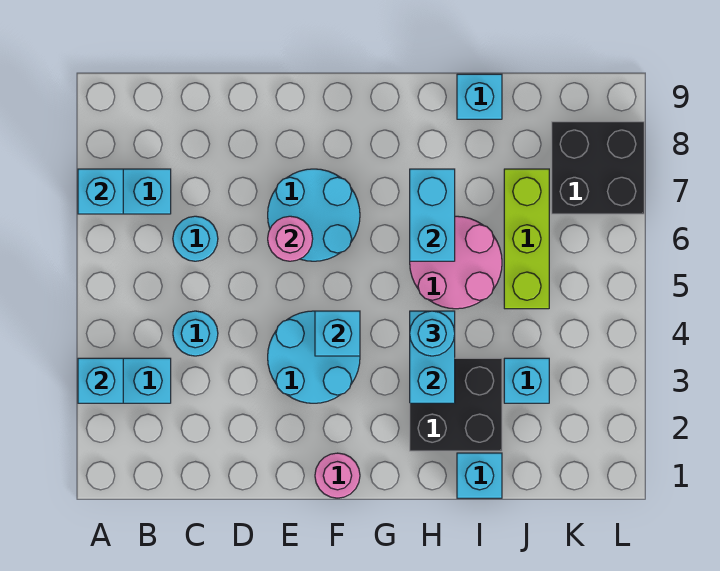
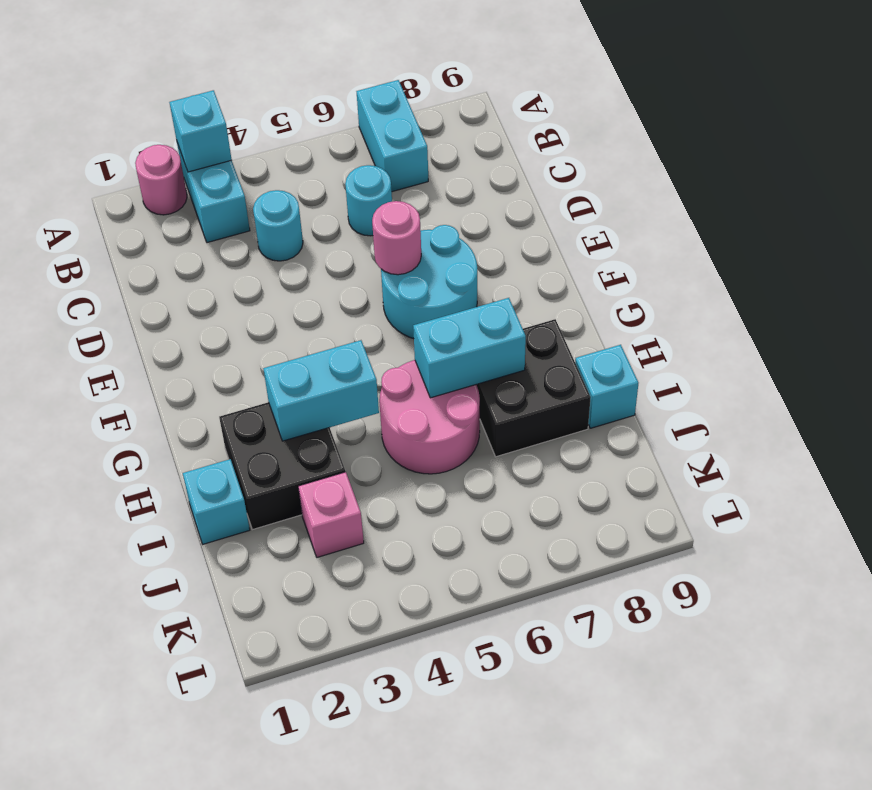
cyan 1x1 brick [78,169,123,214] -> none
cyan 2x2 round brick [268,311,360,403] -> none
pink 1x1 round brick [315,453,360,498] -> pink 1x1 round brick moved to [135,145,187,215]
cyan 1x1 brick [315,311,360,356] -> none
cyan 1x1 round brick [410,311,455,356] -> none
cyan 1x1 brick [504,358,549,403] -> pink 1x1 brick [298,472,364,557]
lime 1x3 brick [504,169,549,309] -> none
black 2x2 brick [552,122,644,214] -> black 2x2 brick moved to [476,319,591,457]

